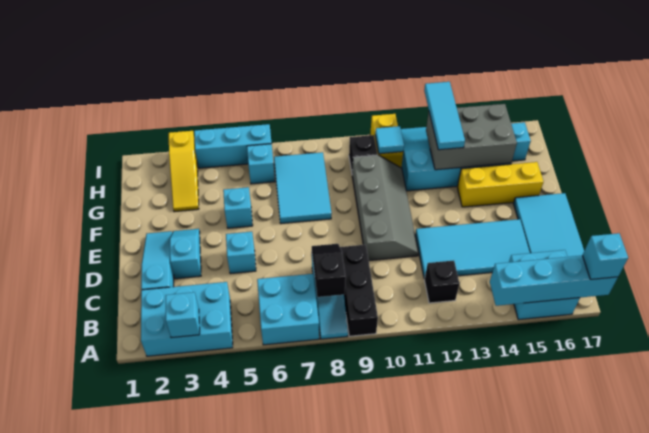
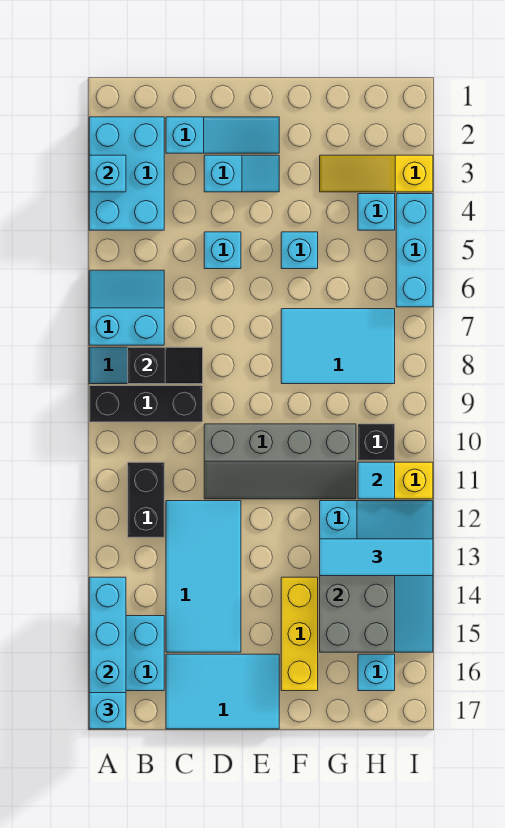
cyan 2x2 brick [257,274,319,345] -> cyan 2x2 slope [89,270,164,345]
black 1x1 brick [425,260,460,303] -> black 1x2 brick [128,462,164,537]
cyan 1x1 brick [247,144,275,184] -> cyan 1x1 brick moved to [358,194,395,230]

